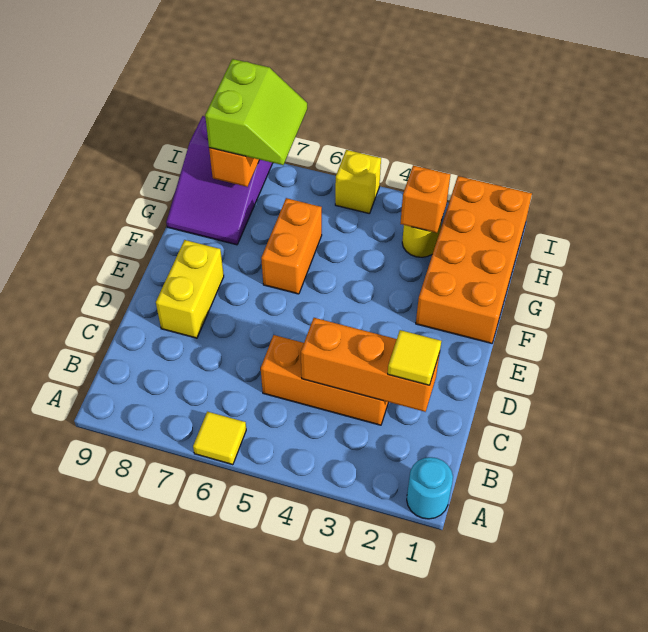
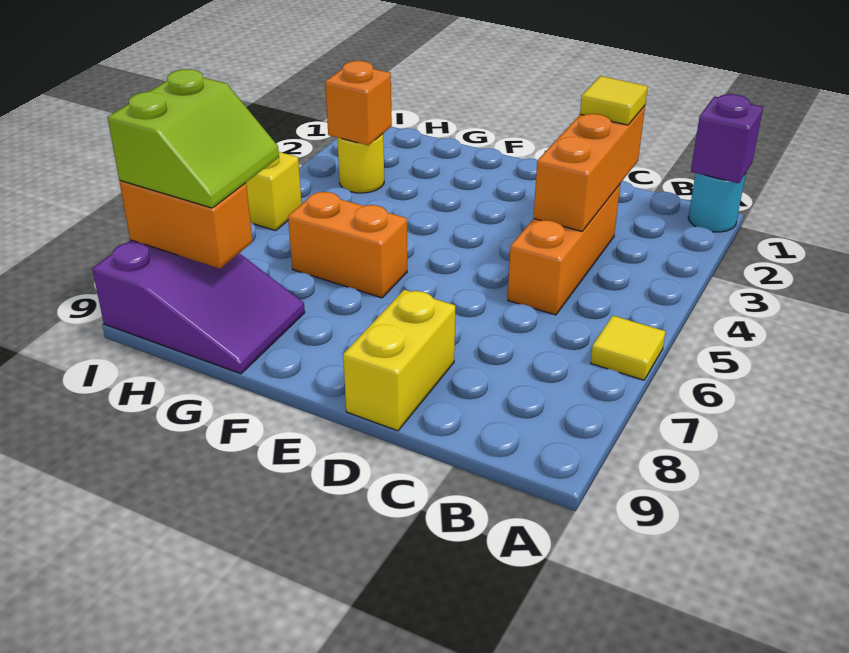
none -> purple 1x1 brick [691,94,763,183]
yellow 1x2 brick [156,240,224,338] -> yellow 1x2 brick turned to [343,290,455,431]
orange 2x4 brick [416,176,532,343] -> none
lime 2x2 slope [205,59,307,165] -> lime 2x2 slope turned to [108,69,279,208]

